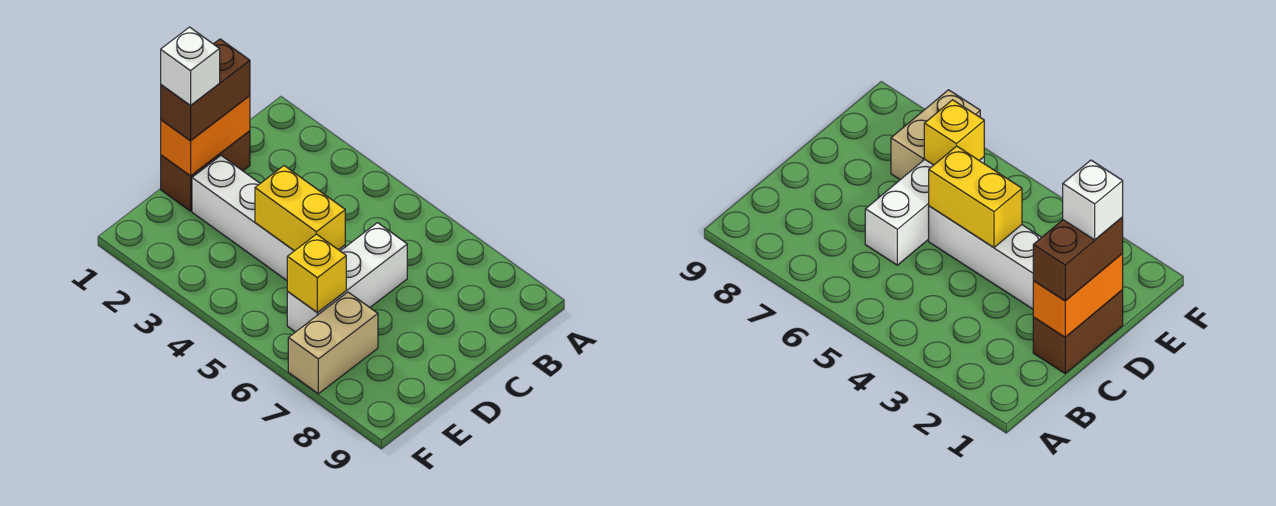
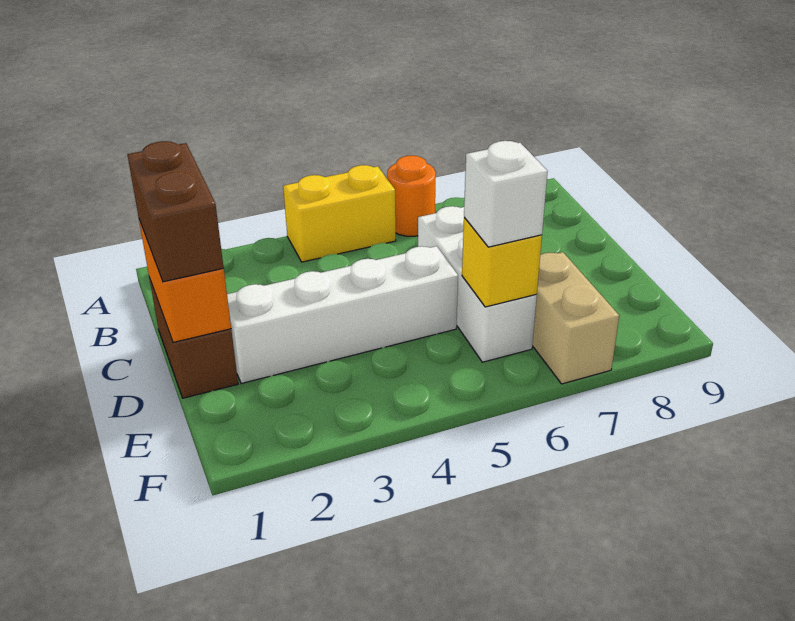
none -> orange 1x1 round brick [387,156,436,236]
white 1x1 brick [161,27,220,106] -> white 1x1 brick moved to [464,141,548,247]
yellow 1x2 brick [255,166,345,251] -> yellow 1x2 brick moved to [283,165,396,262]

